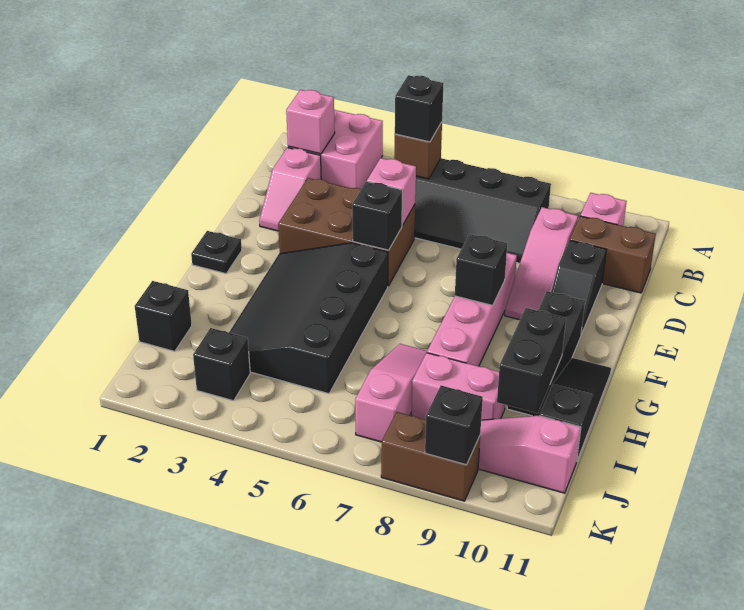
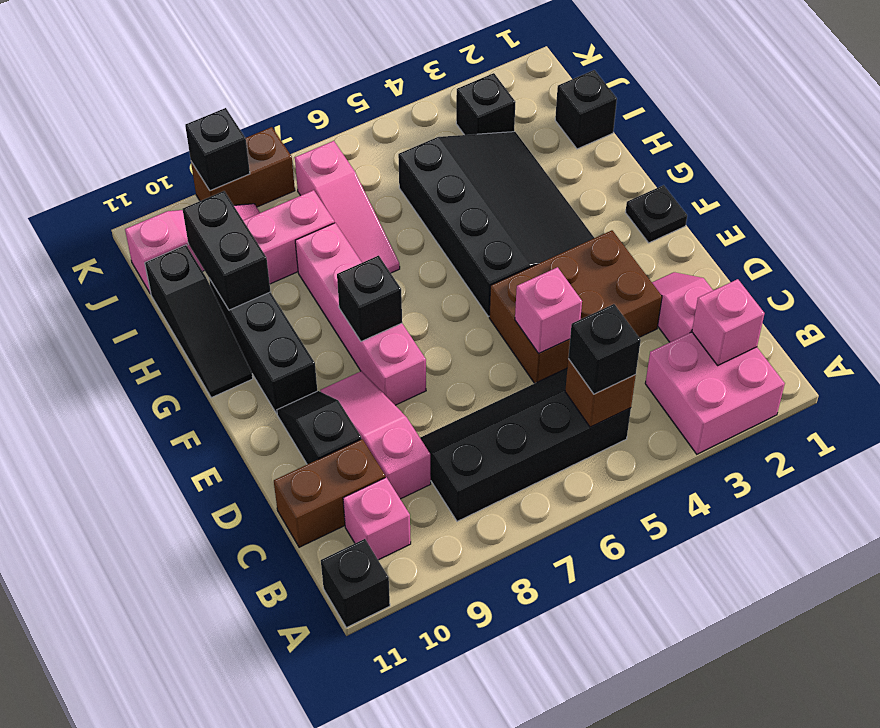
black 1x1 brick [352,181,402,250] -> black 1x1 brick moved to [321,539,390,628]

